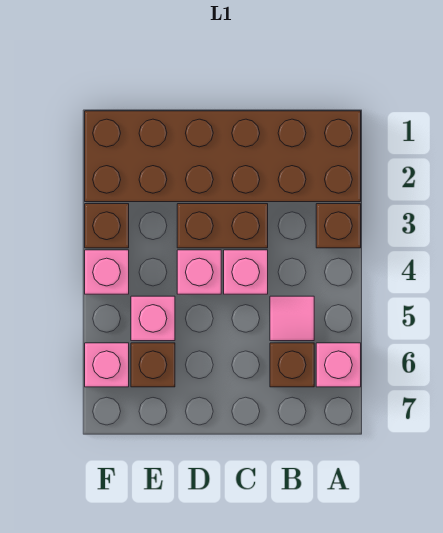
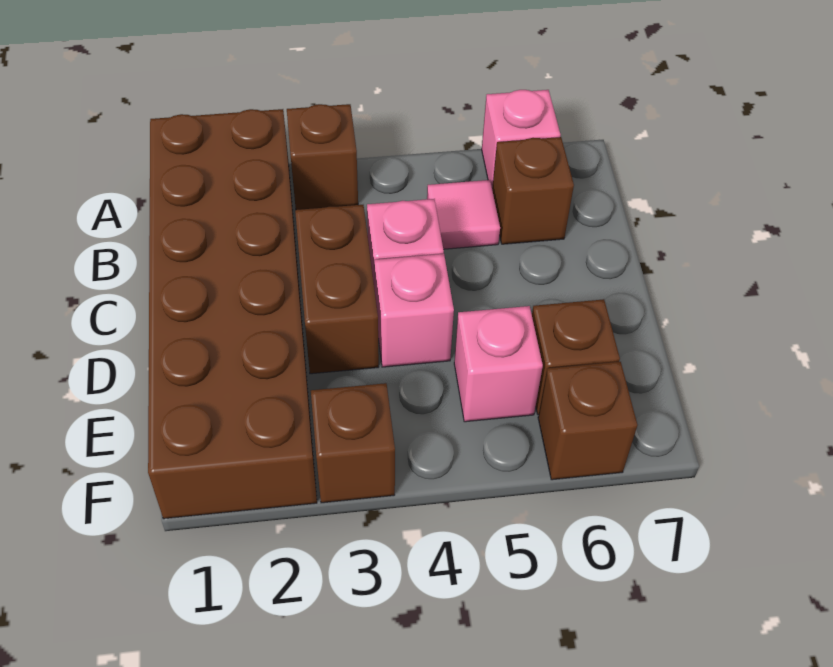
pink 1x1 brick [85,250,129,294] -> none
pink 1x1 brick [85,343,129,387] -> brown 1x1 brick [538,362,637,480]

